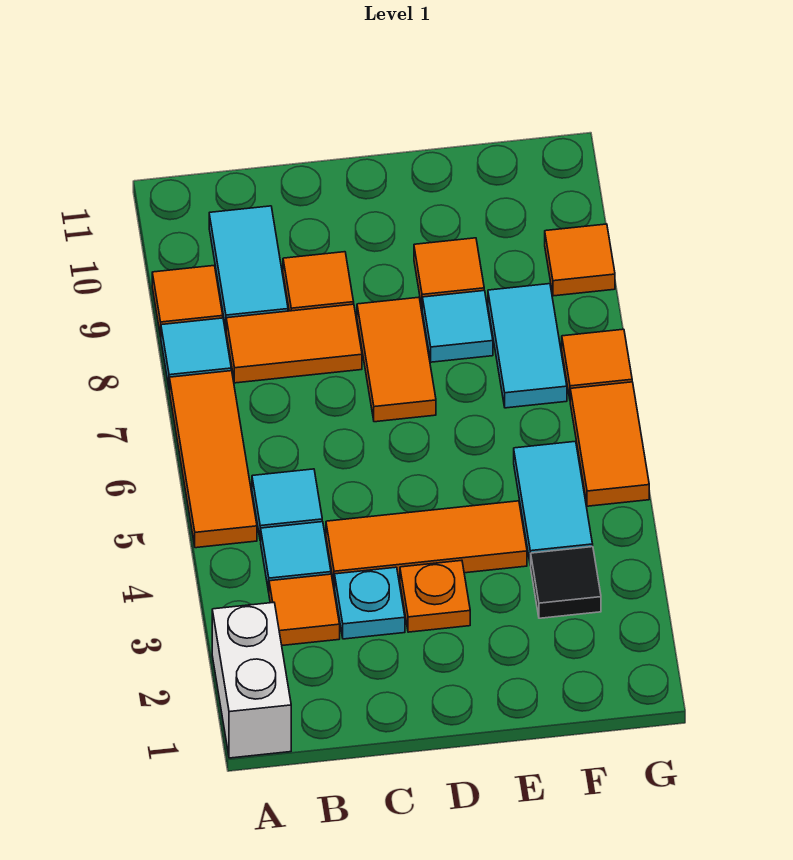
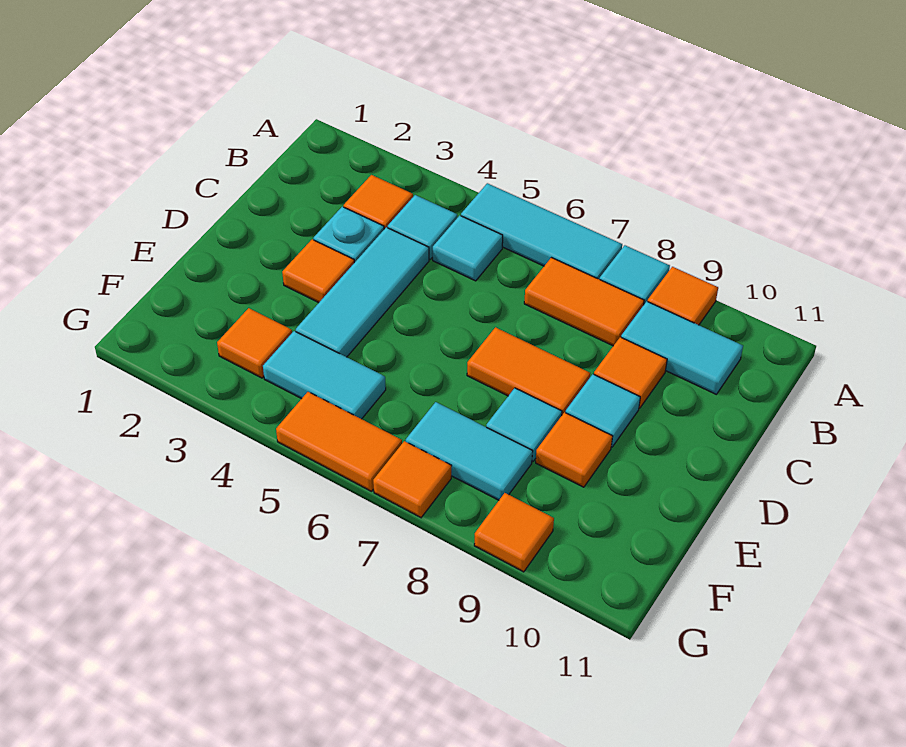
white 1x2 brick [212,602,291,758] -> none
orange 1x3 tile [170,371,257,548] -> cyan 1x3 tile [461,183,622,279]
orange 1x2 tile [226,304,362,383] -> orange 1x2 tile turned to [524,258,644,346]
orange 1x3 tile [326,501,527,586] -> cyan 1x3 tile [296,227,429,357]
orange 1x1 plate [400,560,470,632] -> orange 1x1 tile [282,239,354,303]
none -> cyan 1x1 tile [566,374,640,447]
black 1x1 tile [531,547,601,618] -> orange 1x1 tile [217,308,292,378]

